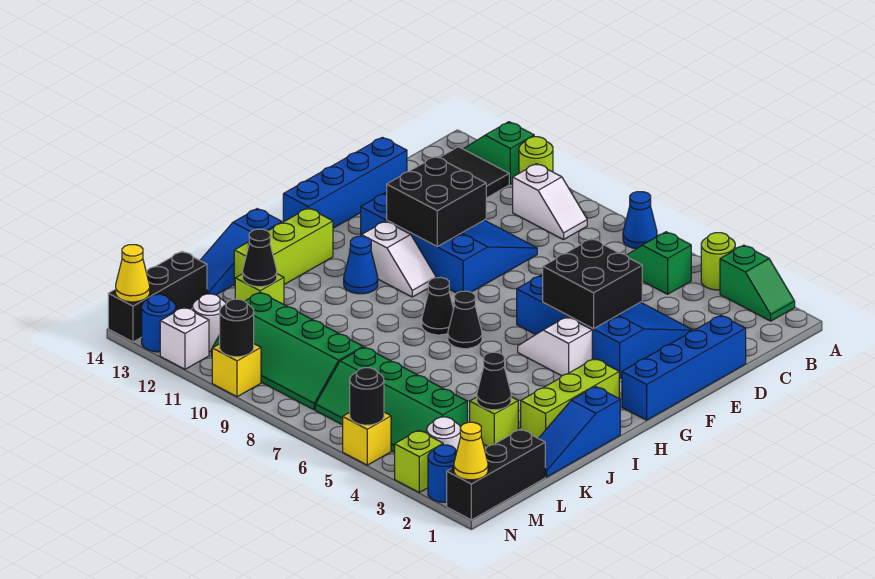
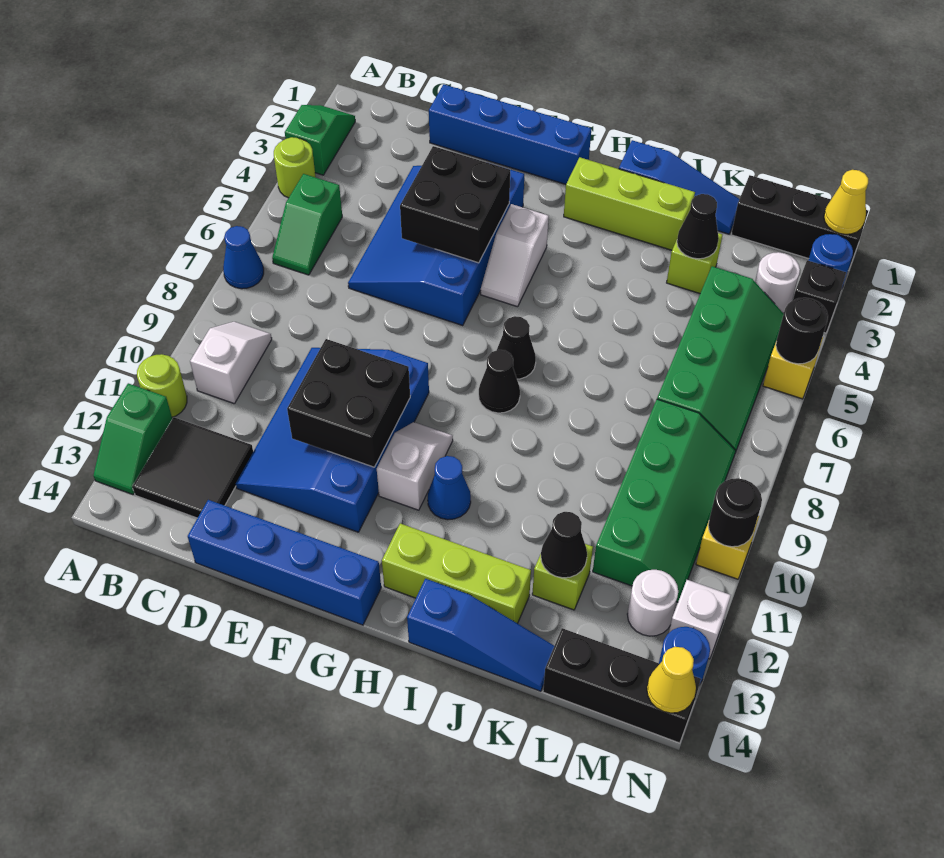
lime 1x1 brick [395,430,443,492] -> black 1x1 brick [793,260,846,333]

